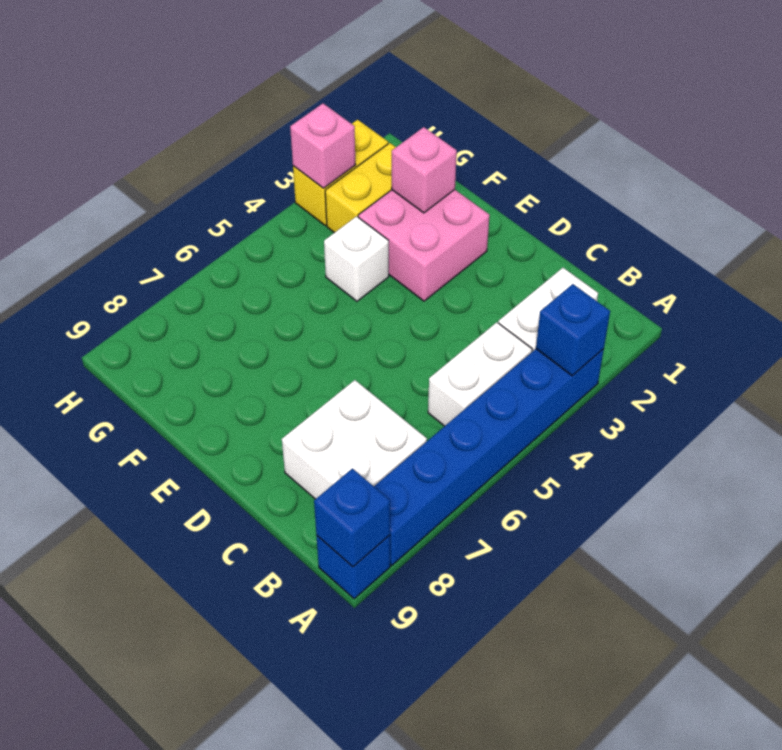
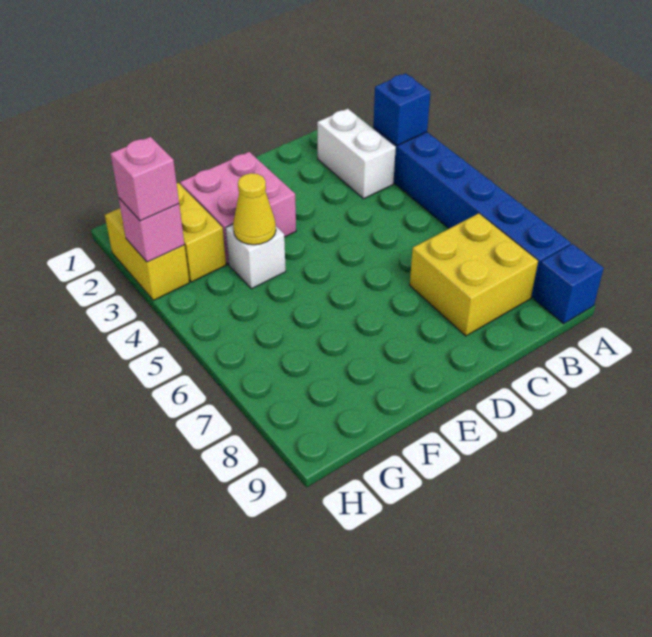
blue 1x1 brick [314,469,390,567] -> none
white 1x2 brick [428,322,532,426] -> none
white 2x2 brick [282,380,427,499] -> yellow 2x2 brick [410,213,538,336]
pink 1x1 brick [392,127,457,213] -> pink 1x1 brick moved to [110,137,179,221]
none -> yellow 1x1 cone [233,173,276,245]

